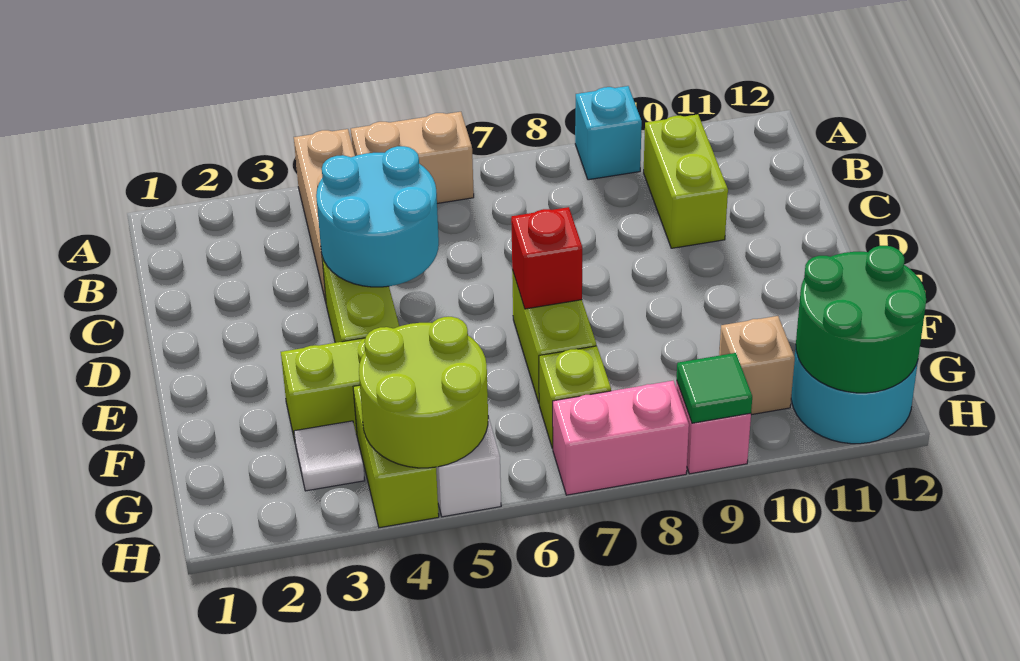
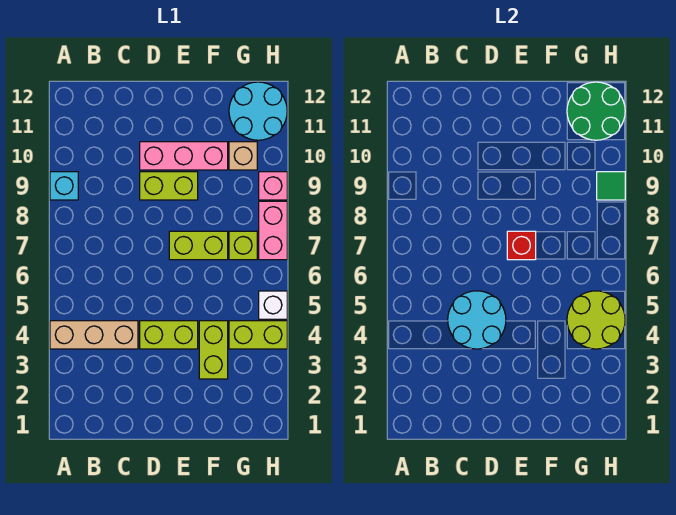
tan 1x2 brick [351,112,474,203] -> none
lime 1x2 brick [644,114,728,248] -> lime 1x2 brick moved to [140,172,198,200]
none -> pink 1x3 brick [140,142,228,170]
white 1x1 tile [294,421,365,491] -> none

